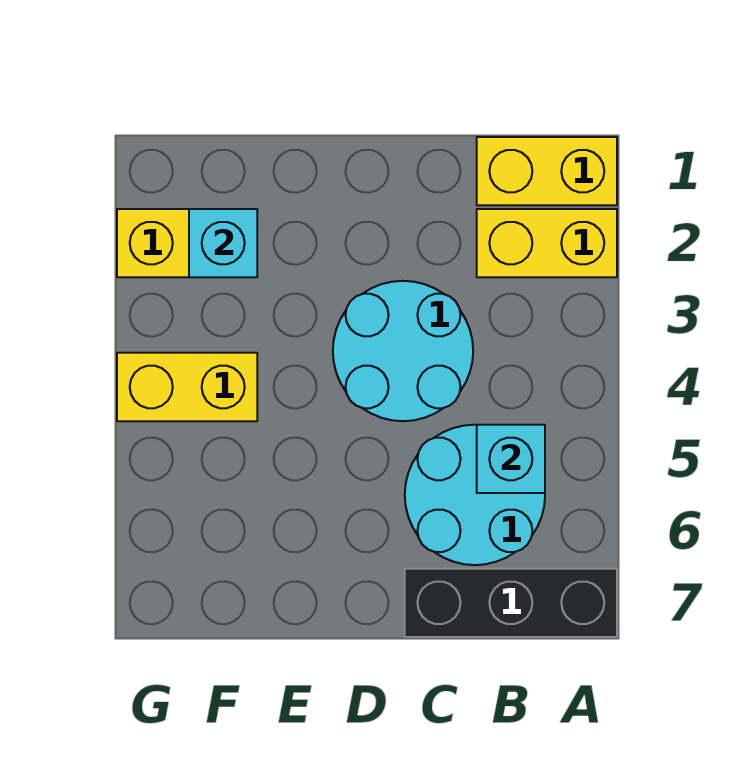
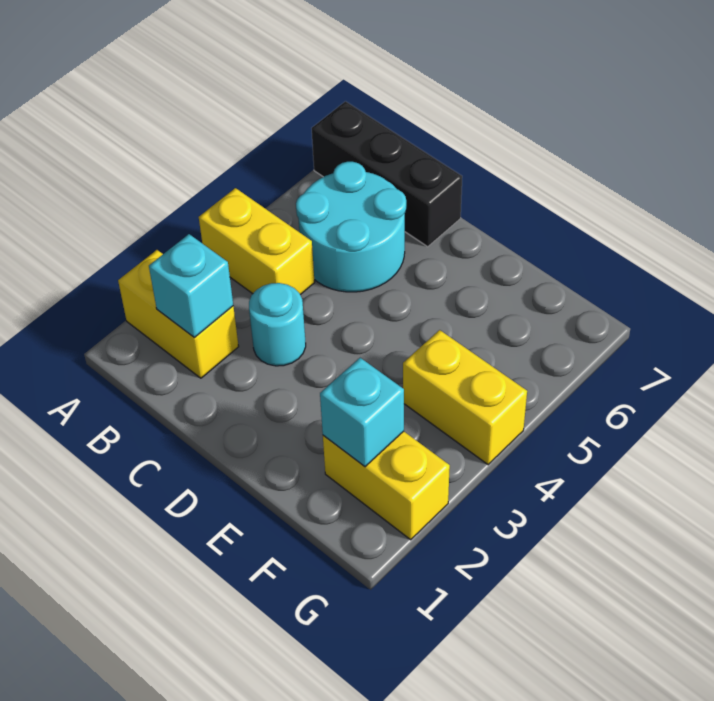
yellow 1x2 brick [477,137,617,205] -> yellow 1x2 brick moved to [199,188,315,295]
cyan 1x1 brick [477,425,545,493] -> cyan 1x1 brick moved to [149,234,233,337]
cyan 2x2 round brick [333,281,473,421] -> cyan 1x1 round brick [249,283,306,366]

